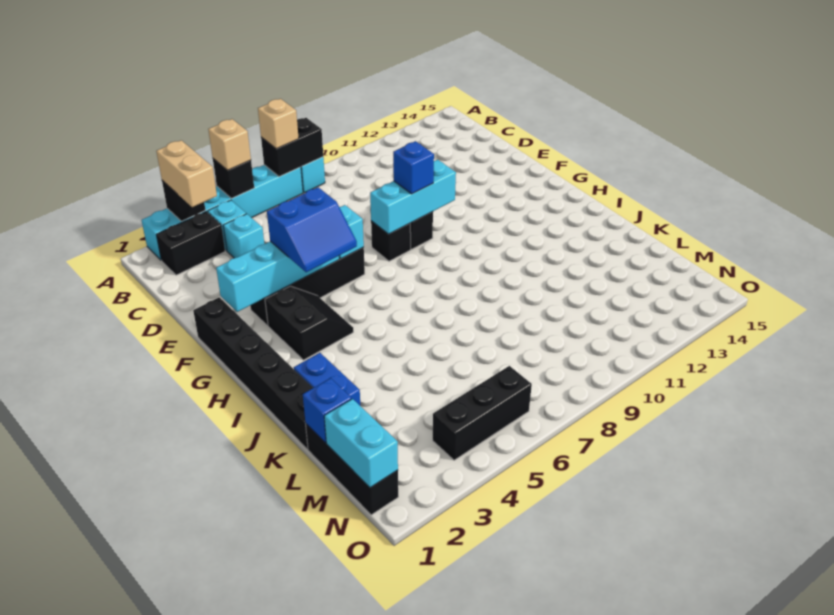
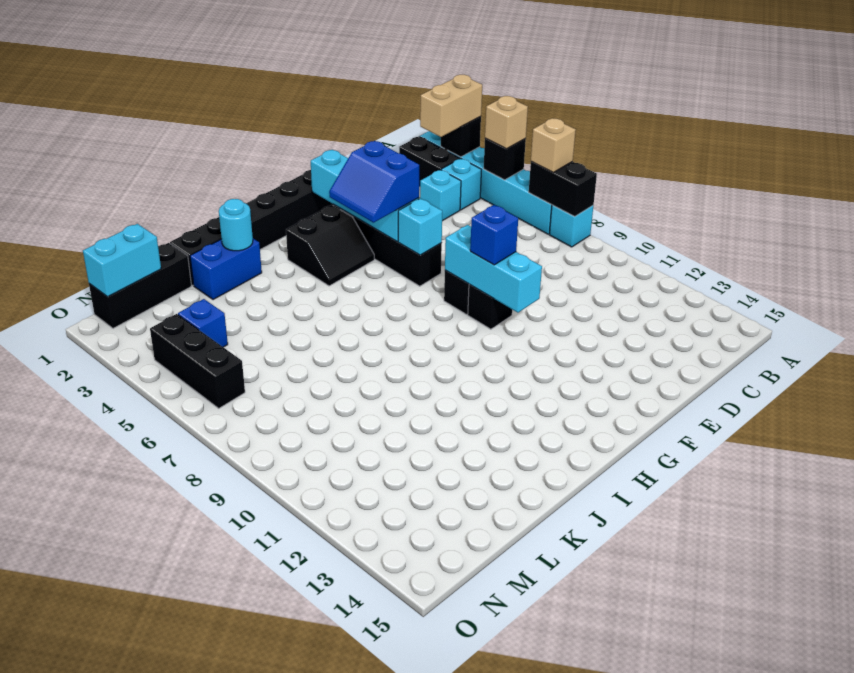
none -> cyan 1x1 round brick [219,199,253,251]
blue 1x1 brick [303,378,352,443] -> blue 1x1 brick moved to [178,299,228,347]

